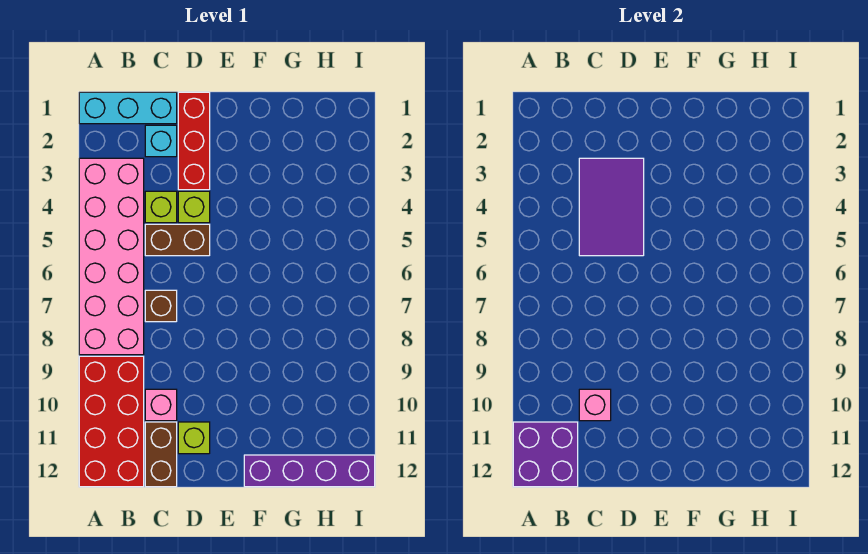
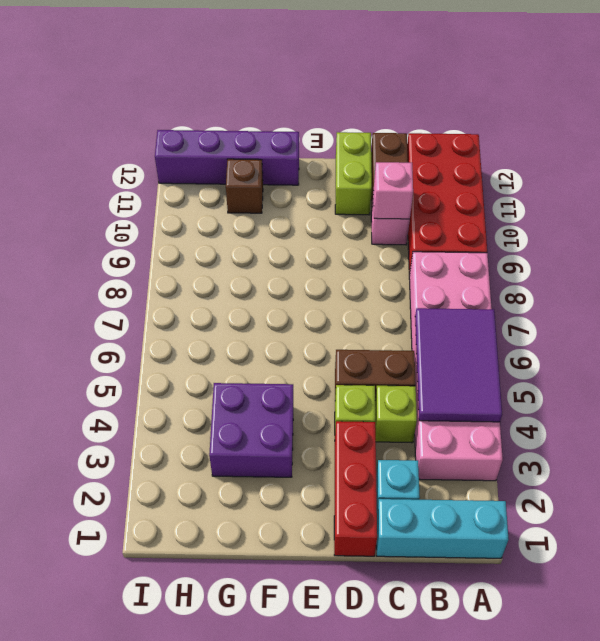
purple 2x2 brick [513,422,578,487] -> purple 2x2 brick moved to [209,383,293,477]
purple 2x3 tile [579,158,644,256] -> purple 2x3 tile moved to [415,308,502,422]
brown 1x1 brick [145,290,177,322] -> brown 1x1 brick moved to [226,159,263,213]
lime 1x1 brick [178,422,210,454] -> lime 1x2 brick [335,132,372,215]

